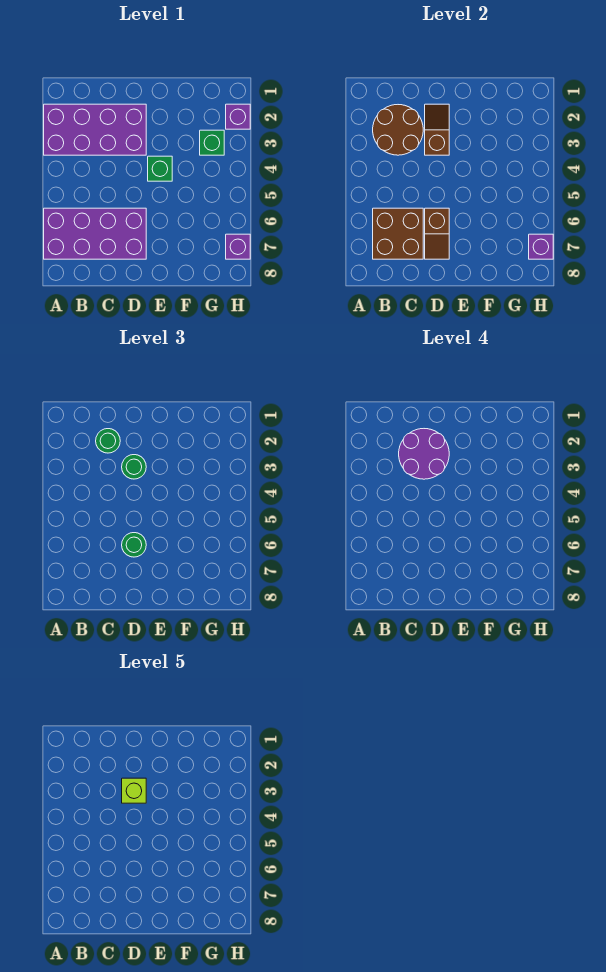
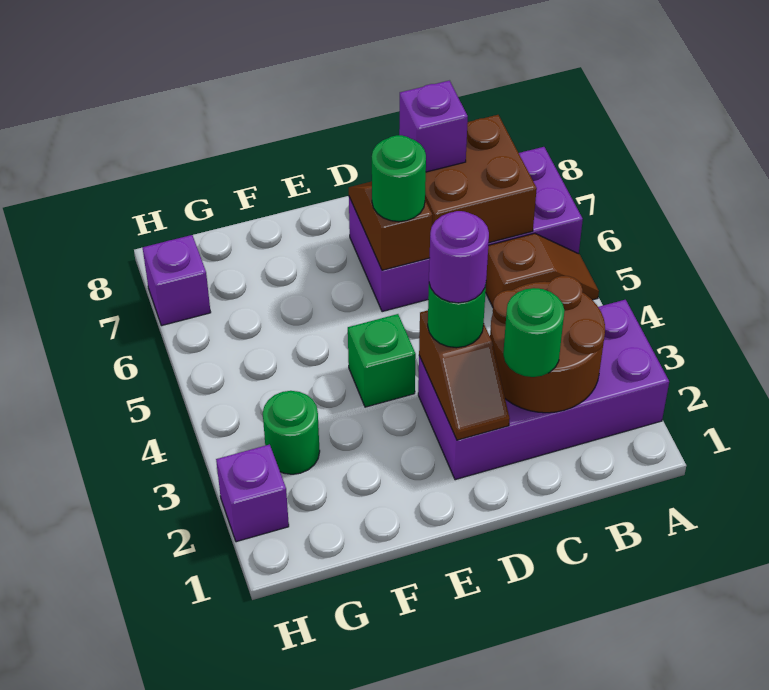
none -> brown 1x2 slope [485,233,599,307]
purple 2x2 round brick [399,429,449,479] -> purple 1x1 round brick [429,211,489,303]
lime 1x1 brick [122,778,146,803] -> none
green 1x1 brick [200,130,224,155] -> green 1x1 round brick [263,391,320,474]
purple 1x1 brick [529,234,553,259] -> purple 1x1 brick moved to [399,81,468,172]

